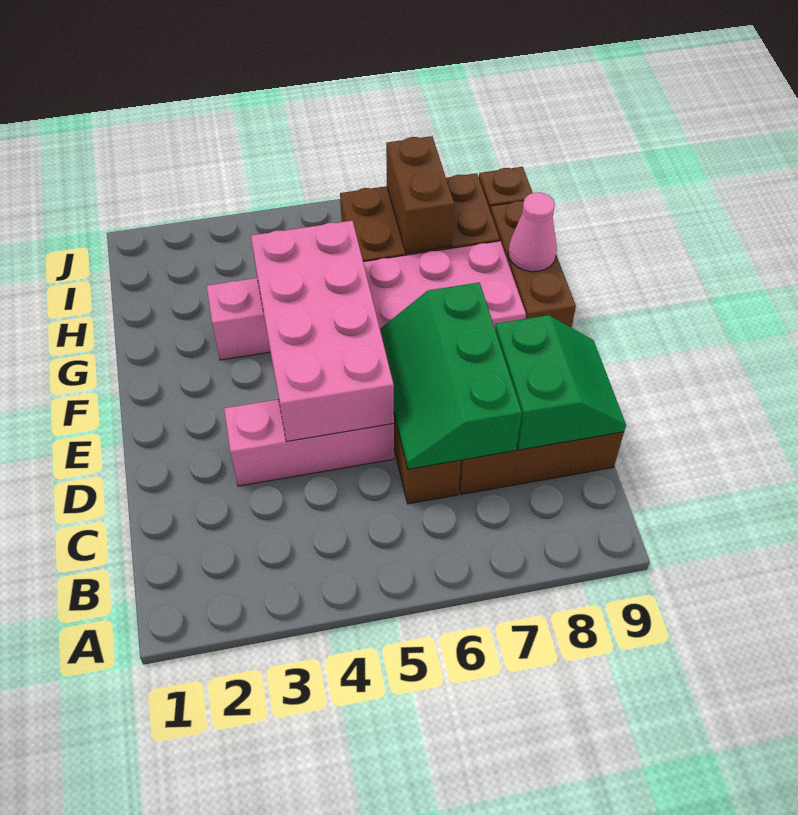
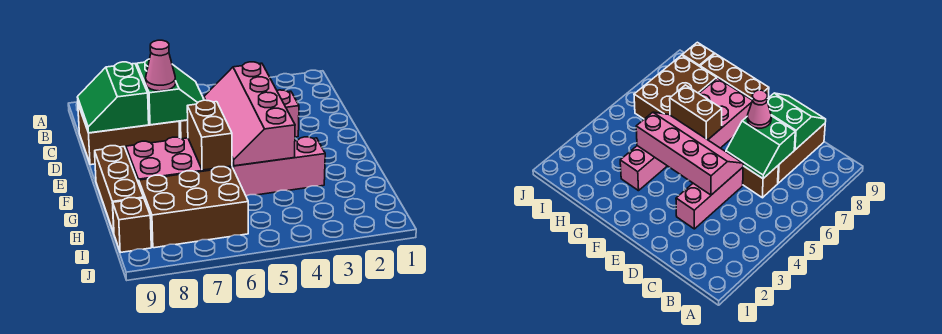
green 2x3 slope [380,282,522,469] -> green 2x2 slope [137,59,204,125]
pink 2x4 brick [251,221,394,442] -> pink 2x4 slope [204,62,295,166]
pink 1x1 cone [508,192,557,272] -> pink 1x1 cone moved to [146,40,176,91]
brown 1x2 brick [386,136,454,253] -> brown 1x2 brick moved to [187,100,232,170]

